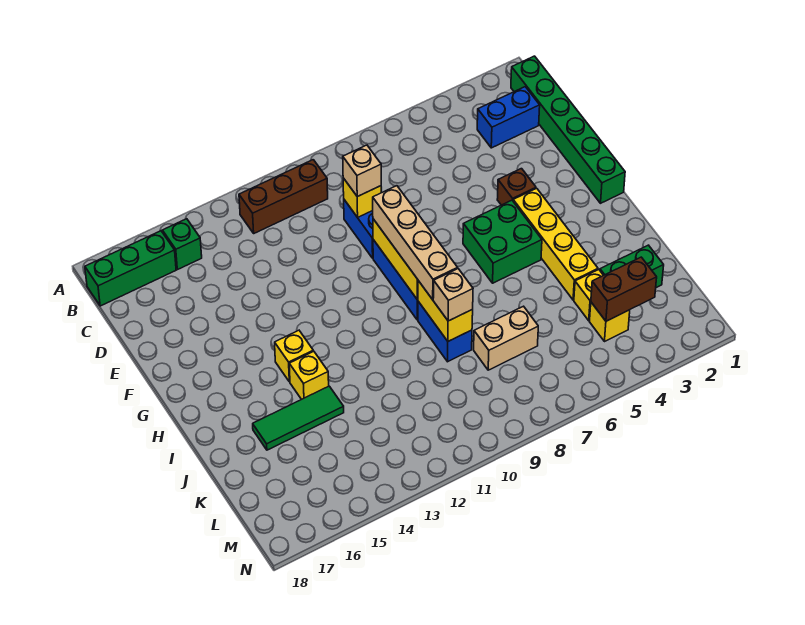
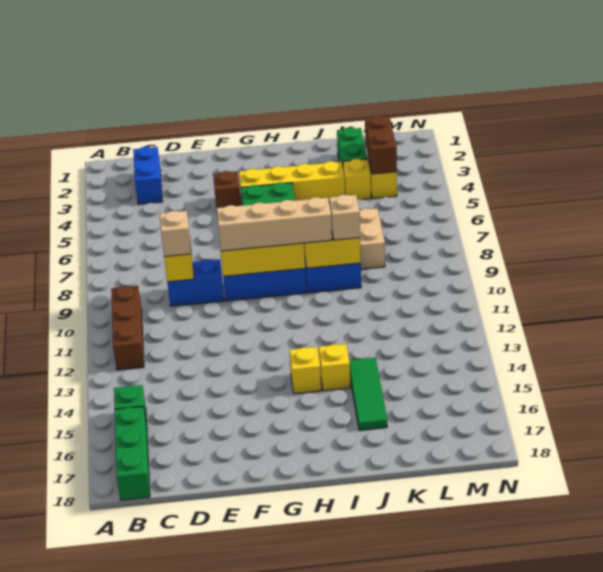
green 1x6 brick [511,56,625,203] -> none

